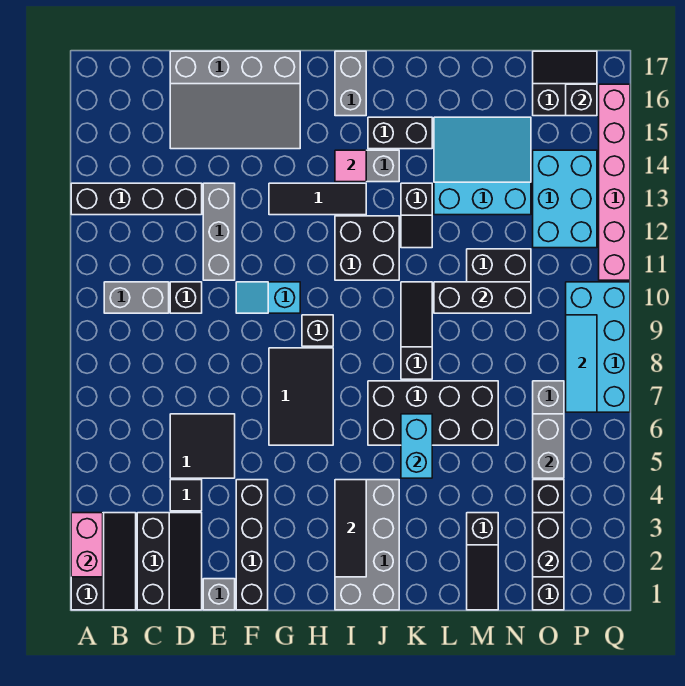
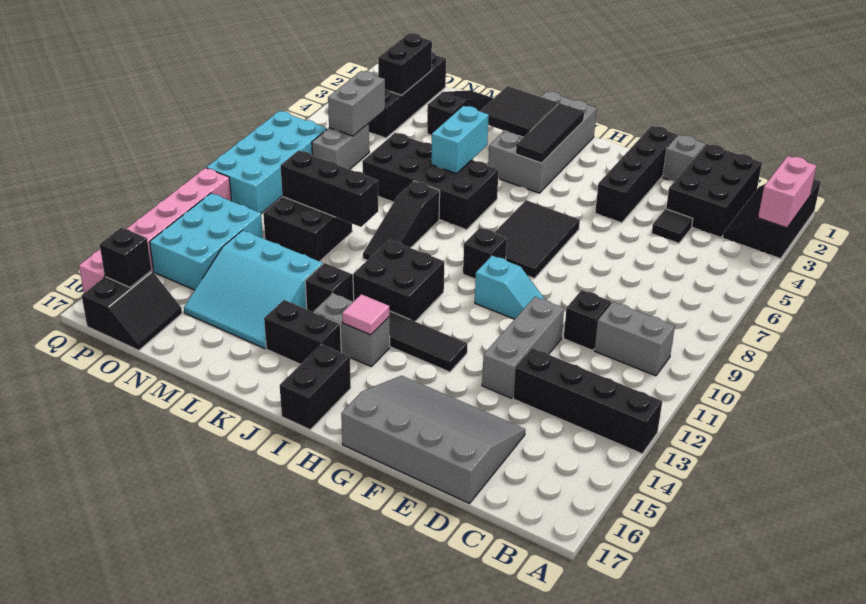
black 2x3 slope [137,513,202,610] -> black 2x3 brick [666,144,762,237]
black 2x2 tile [170,414,235,478] -> black 2x2 tile moved to [480,86,558,137]
grey 1x2 brick [335,51,366,116] -> black 1x2 brick [280,344,351,430]
black 2x2 slope [533,51,597,116] -> black 2x2 slope turned to [82,271,182,350]
cyan 1x3 tile [566,315,597,412] -> none

